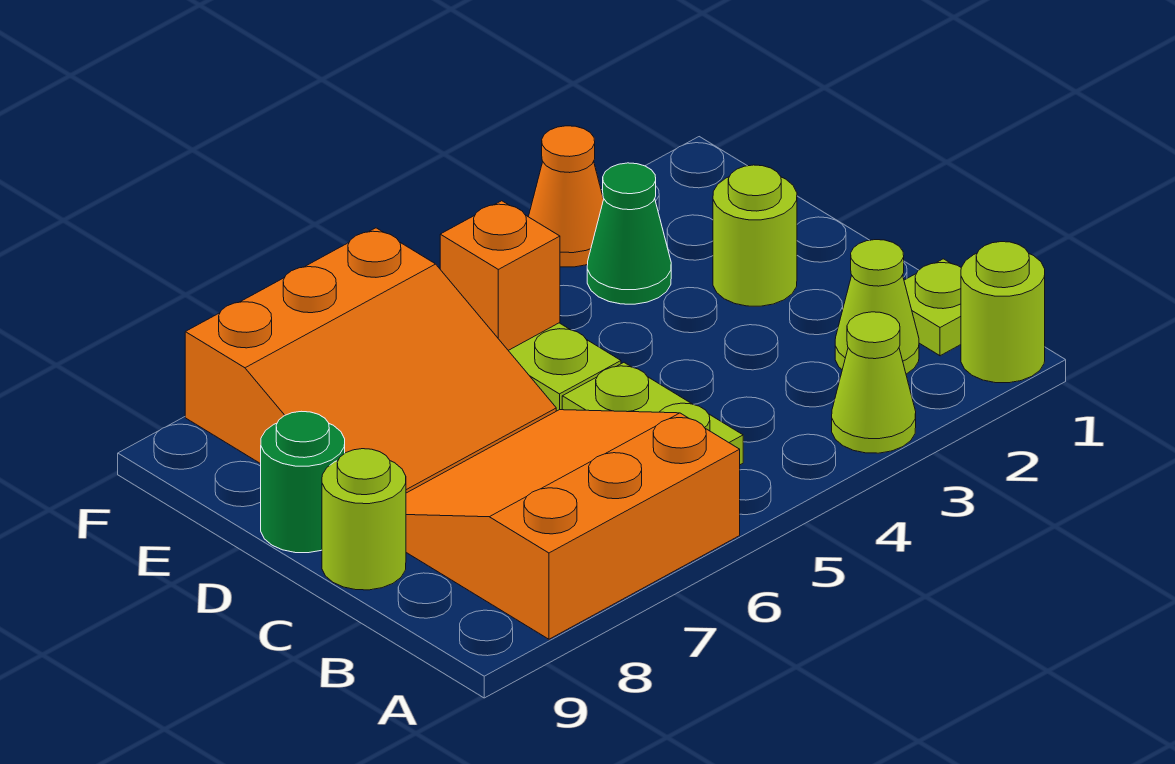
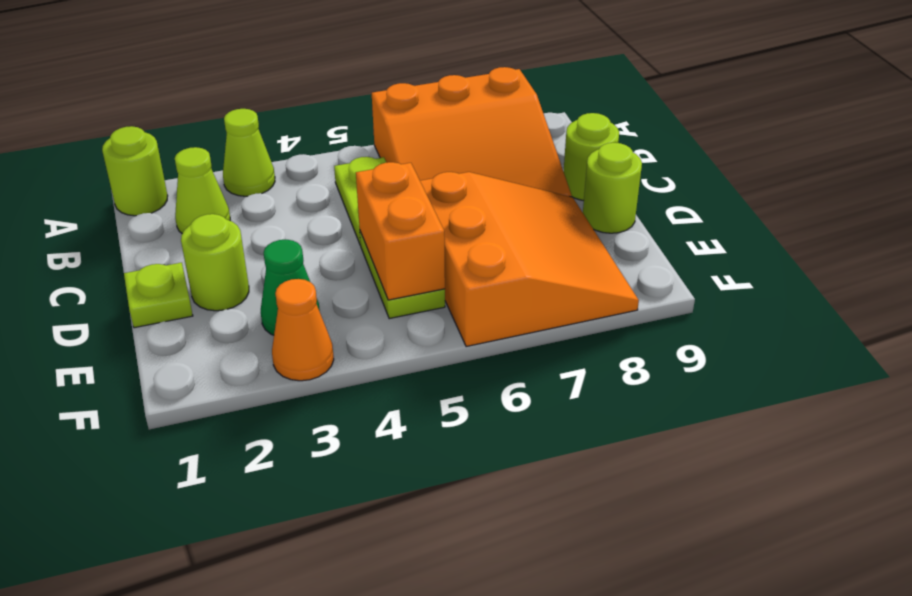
lime 1x1 plate [904,259,961,356] -> lime 1x1 plate moved to [124,263,193,328]
orange 3x3 slope [185,228,556,493] -> orange 3x3 slope turned to [420,172,639,347]
green 1x1 round brick [261,411,345,553] -> lime 1x1 round brick [583,143,642,233]
orange 1x1 brick [440,201,560,350] -> orange 1x2 brick [356,162,445,300]

